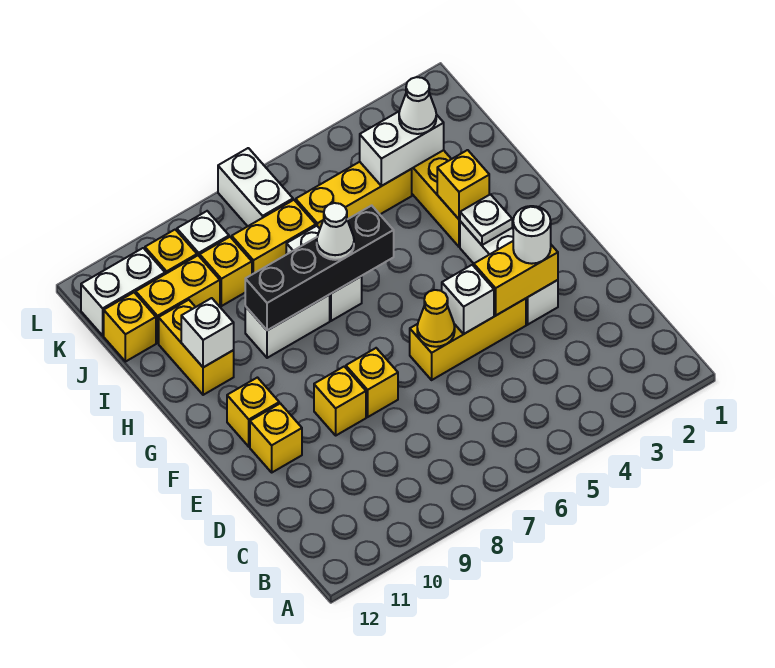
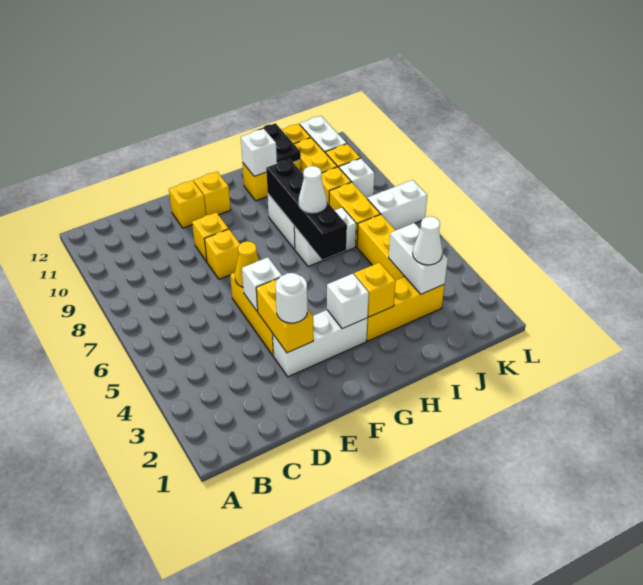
white 1x1 plate [460,194,512,245] -> white 1x1 brick [327,274,369,329]
none -> black 1x2 plate [258,123,301,163]

